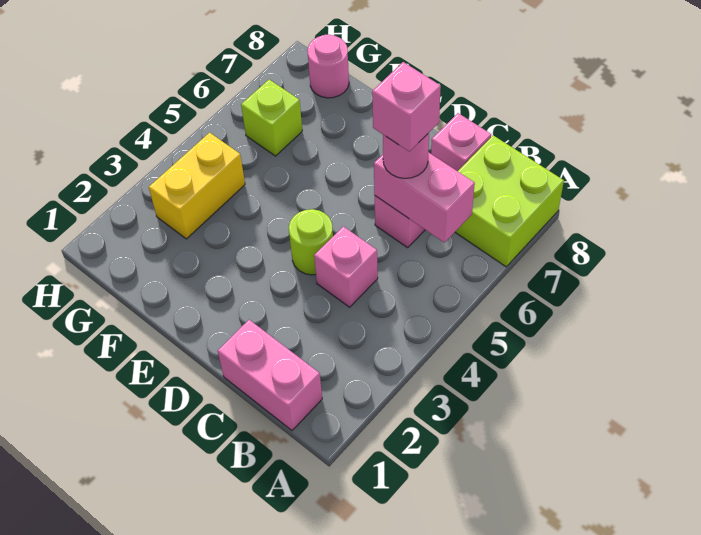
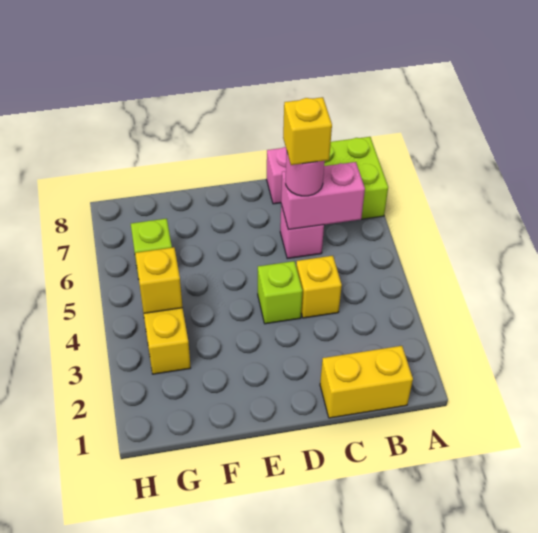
pink 1x2 brick [218,320,322,430] -> yellow 1x2 brick [320,346,413,418]
pink 1x1 brick [314,226,378,307] -> yellow 1x1 brick [296,256,342,318]
pink 1x1 brick [372,62,441,151] -> yellow 1x1 brick [283,97,332,165]
lime 1x1 round brick [289,209,333,275] -> lime 1x1 brick [258,261,302,324]
none -> yellow 1x1 brick [135,247,183,313]
pink 1x1 round brick [307,35,349,98] -> none

